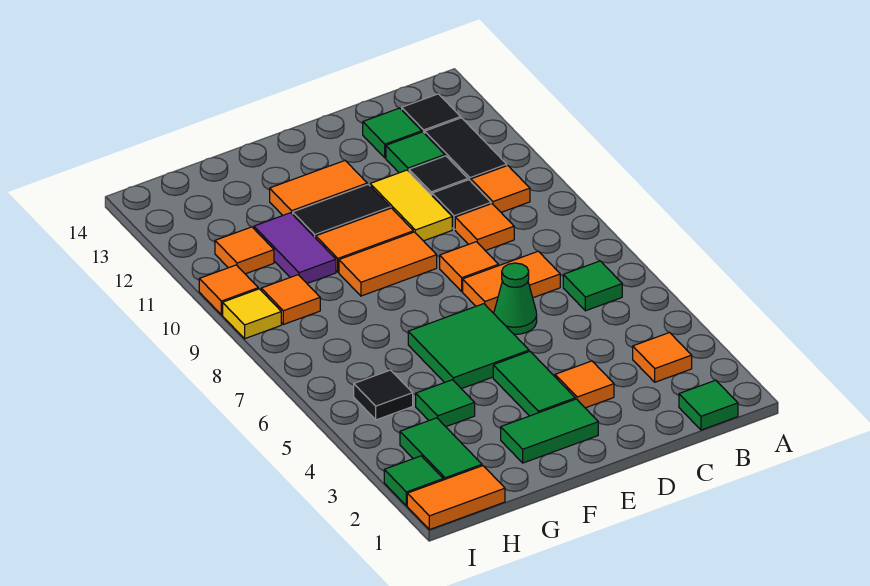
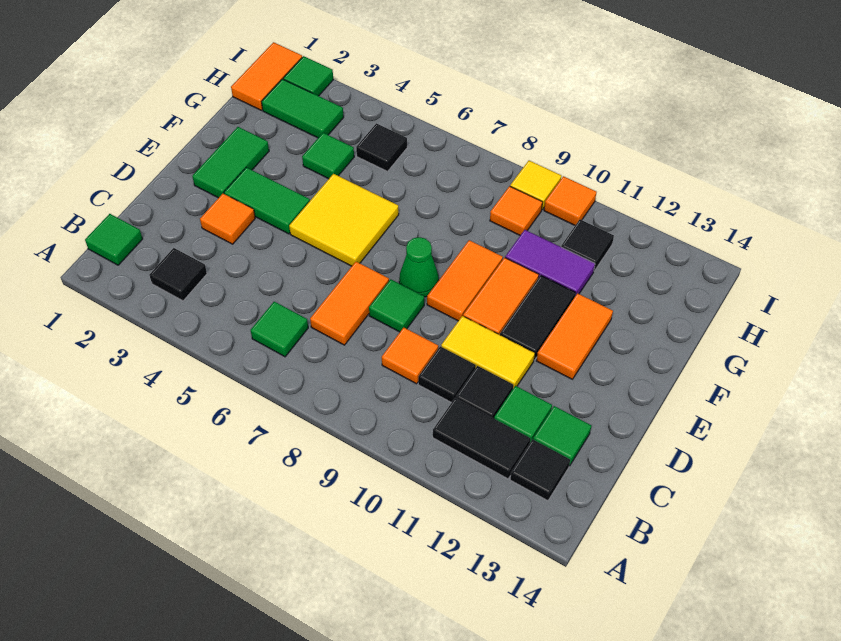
orange 1x1 tile [633,332,692,382] -> black 1x1 tile [149,248,207,301]
orange 1x1 tile [471,165,530,212] -> none
green 1x1 cone [494,263,537,334] -> green 1x1 cone moved to [399,237,439,297]
orange 1x1 tile [440,242,498,291] -> green 1x1 tile [369,279,424,332]
green 2x2 tile [408,304,529,389] -> yellow 2x2 tile [289,174,399,266]
orange 1x1 tile [215,227,274,274] -> black 1x1 tile [561,220,614,271]

